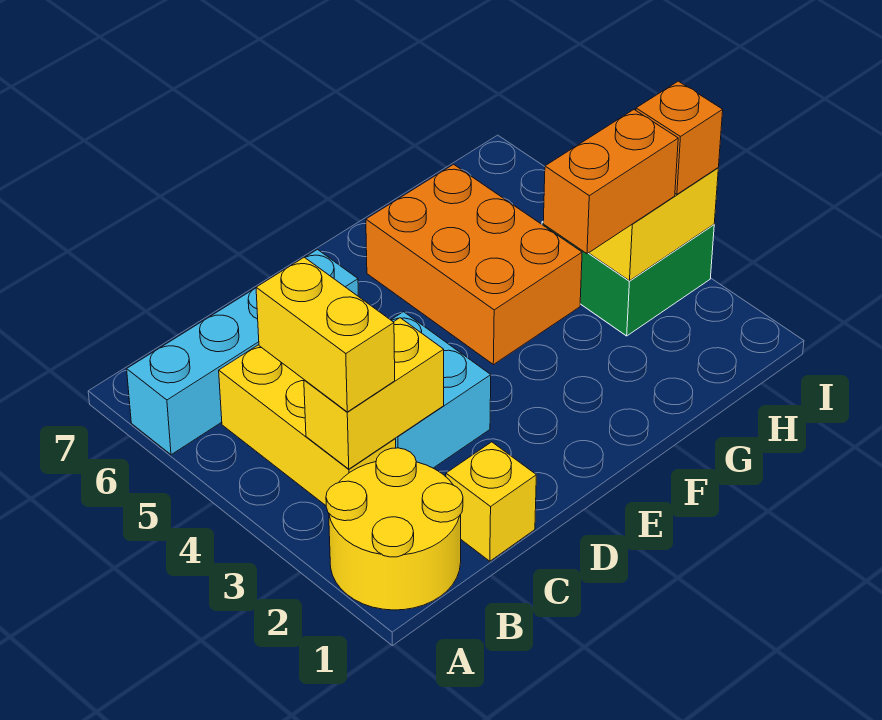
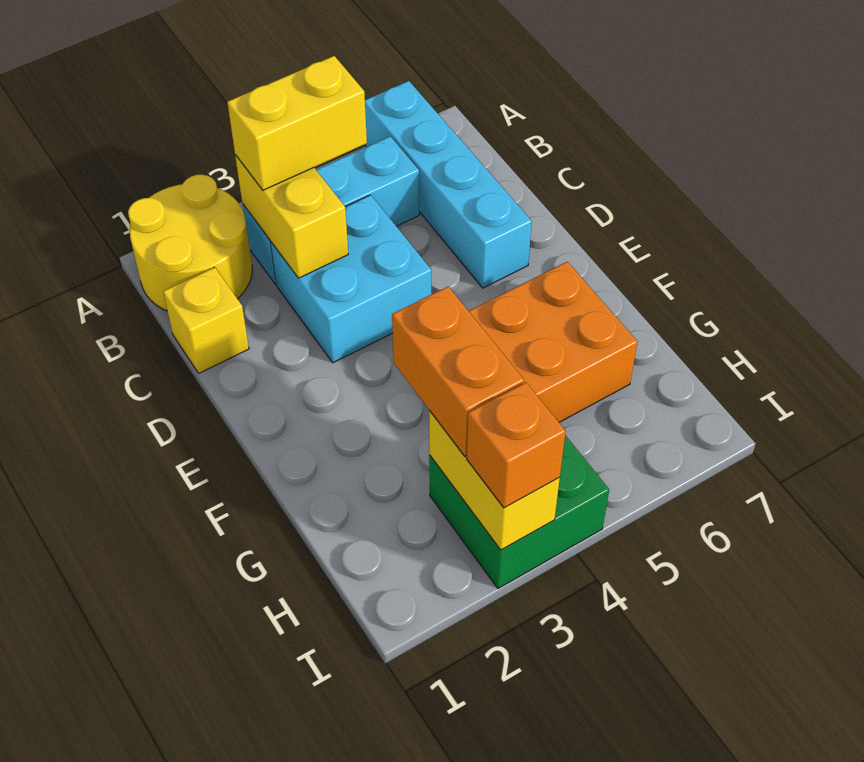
yellow 1x3 brick [219,345,396,505] -> cyan 1x3 brick [242,136,419,284]

